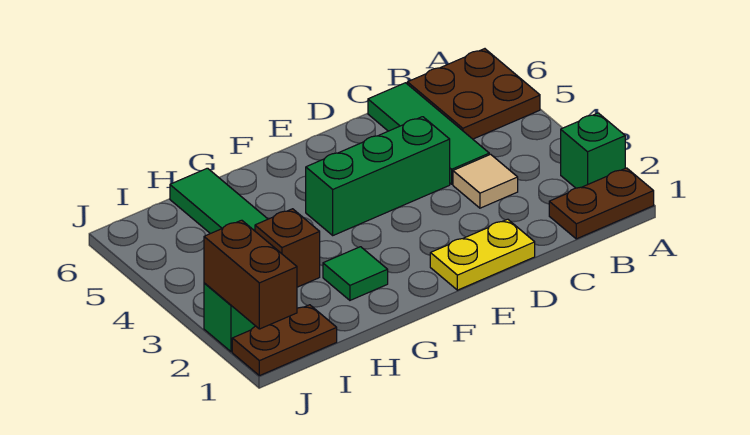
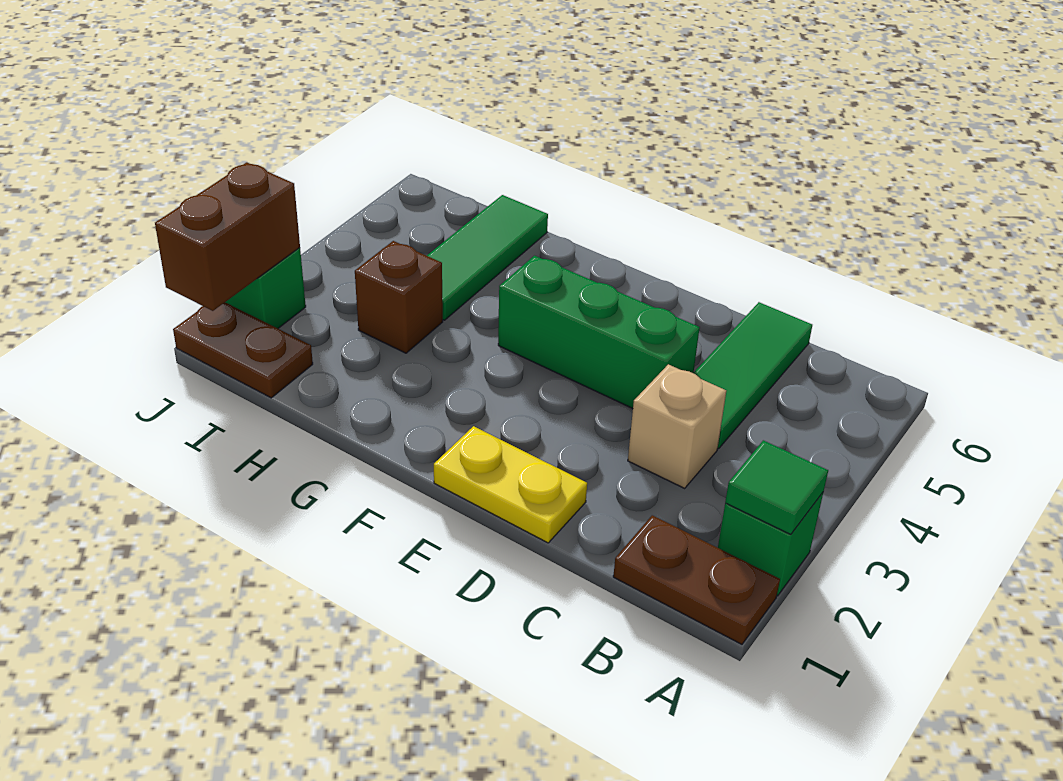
brown 2x2 plate [407,49,540,139] -> none
tan 1x1 tile [453,154,518,208] -> tan 1x1 brick [628,364,726,488]
green 1x1 tile [323,247,388,300] -> green 1x1 tile moved to [725,440,828,535]

